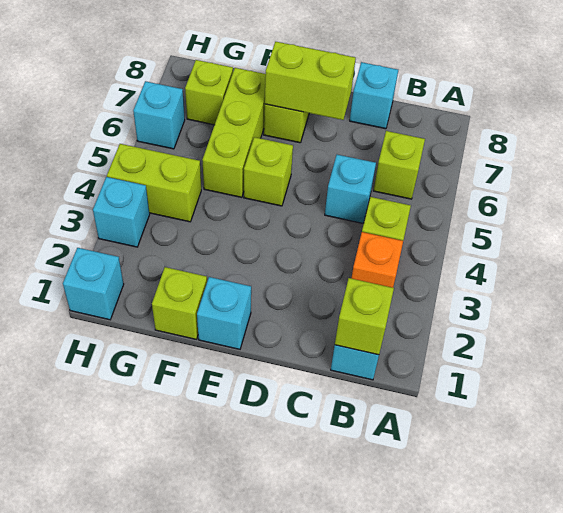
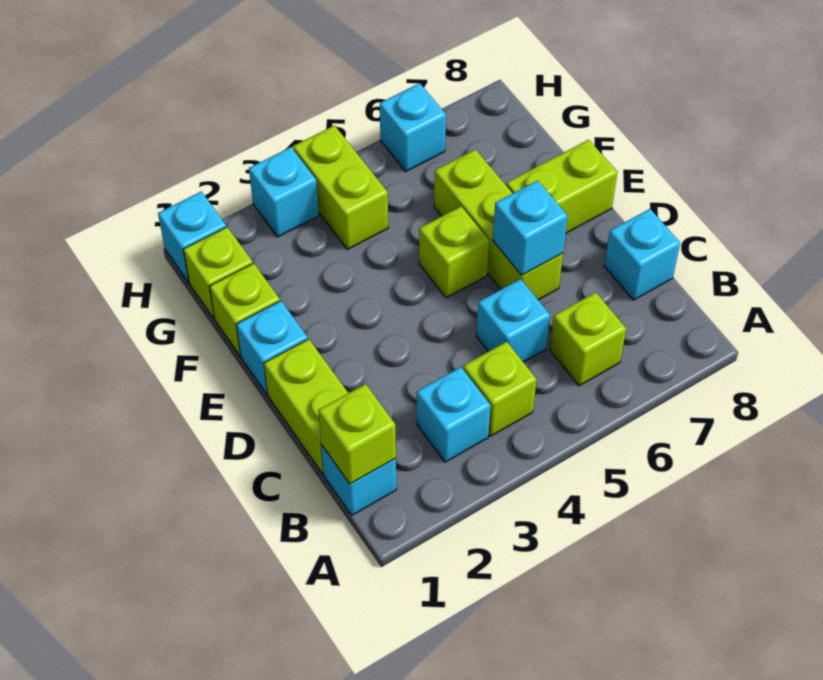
orange 1x1 brick [351,232,403,288] -> cyan 1x1 brick [417,367,491,462]
none -> cyan 1x1 brick [493,180,568,275]
lime 1x2 brick [265,42,356,120] -> lime 1x2 brick moved to [264,339,348,474]
lime 1x3 brick [203,68,266,197] -> lime 1x3 brick turned to [434,149,563,300]
lime 1x1 brick [185,60,233,125] -> lime 1x1 brick moved to [183,227,253,319]

